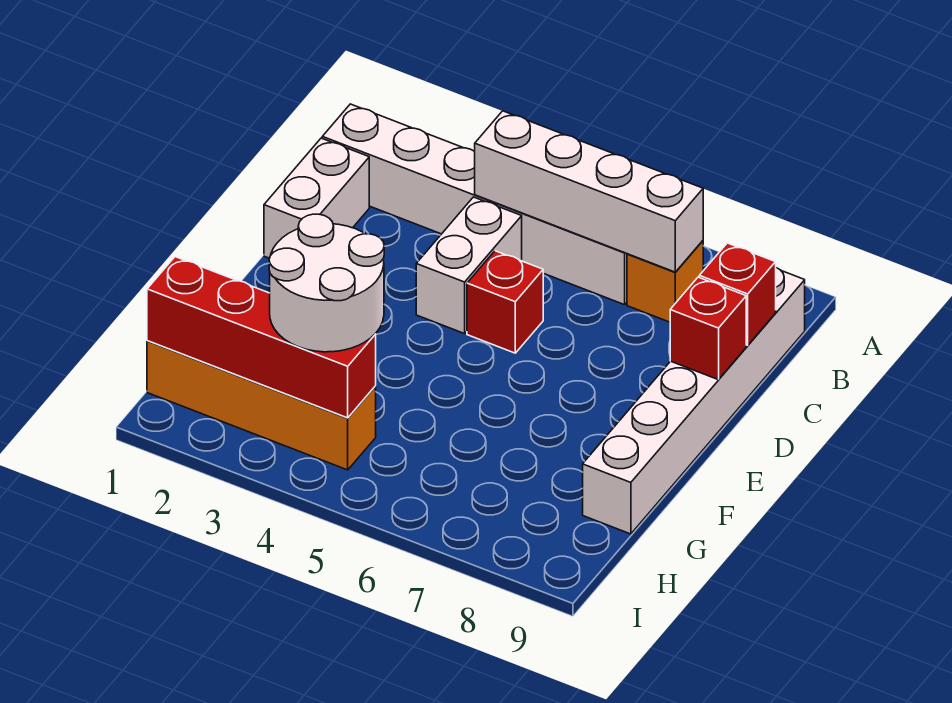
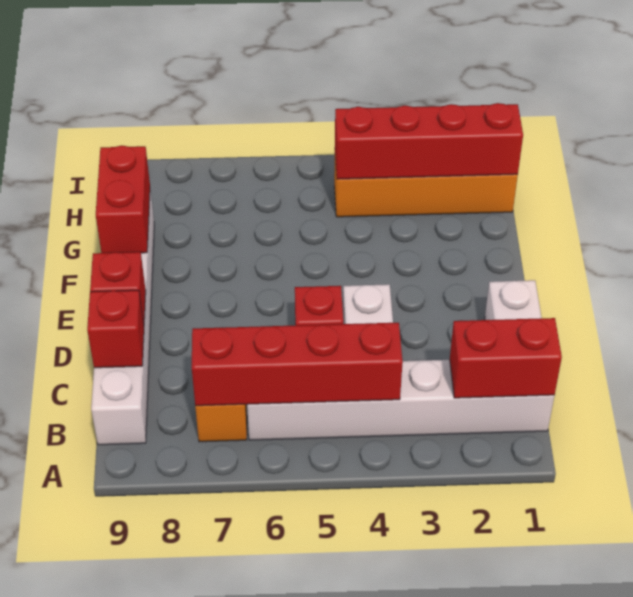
none -> red 1x2 brick [450,318,562,398]
white 1x4 brick [475,111,703,272] -> red 1x4 brick [192,323,403,406]
none -> red 1x2 brick [96,146,150,253]
white 2x2 round brick [269,214,384,352] -> none

